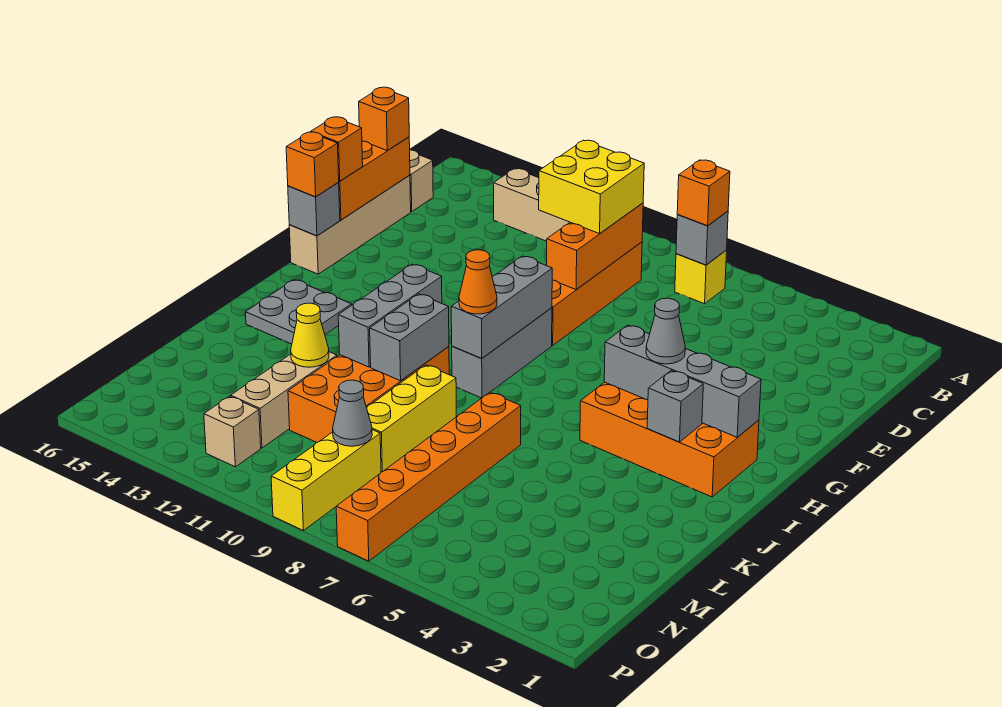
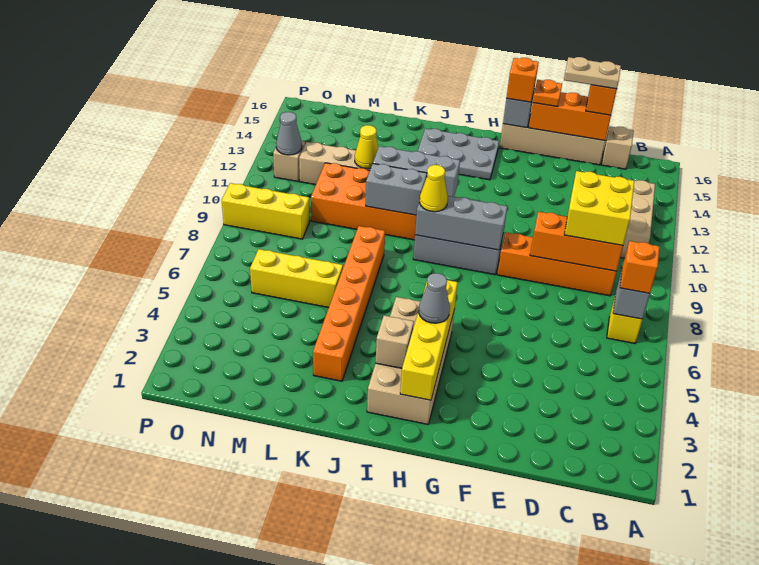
none -> tan 1x2 plate [564,57,621,89]
orange 1x1 brick [311,117,363,181] -> orange 1x1 plate [533,80,562,107]
orange 2x4 brick [580,382,759,497] -> tan 2x4 brick [367,297,454,424]
grey 1x4 brick [604,325,761,437] -> yellow 1x4 brick [400,280,458,400]
grey 1x1 brick [647,371,703,442] -> tan 1x1 brick [376,315,414,368]
orange 1x1 cone [459,250,497,314] -> yellow 1x1 cone [420,165,448,212]
grey 2x2 plate [245,280,351,344] -> grey 2x3 plate [418,128,499,180]
orange 1x6 brick [336,392,521,561] -> orange 1x6 brick turned to [313,226,385,381]
yellow 1x3 brick [367,365,456,472] -> yellow 1x3 brick moved to [250,249,343,308]
grey 1x1 cone [333,380,372,446] -> grey 1x1 cone moved to [276,112,302,155]

